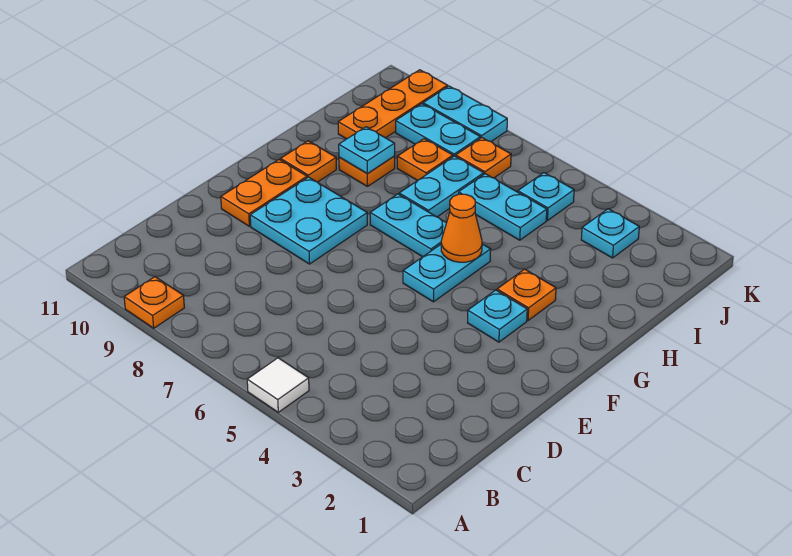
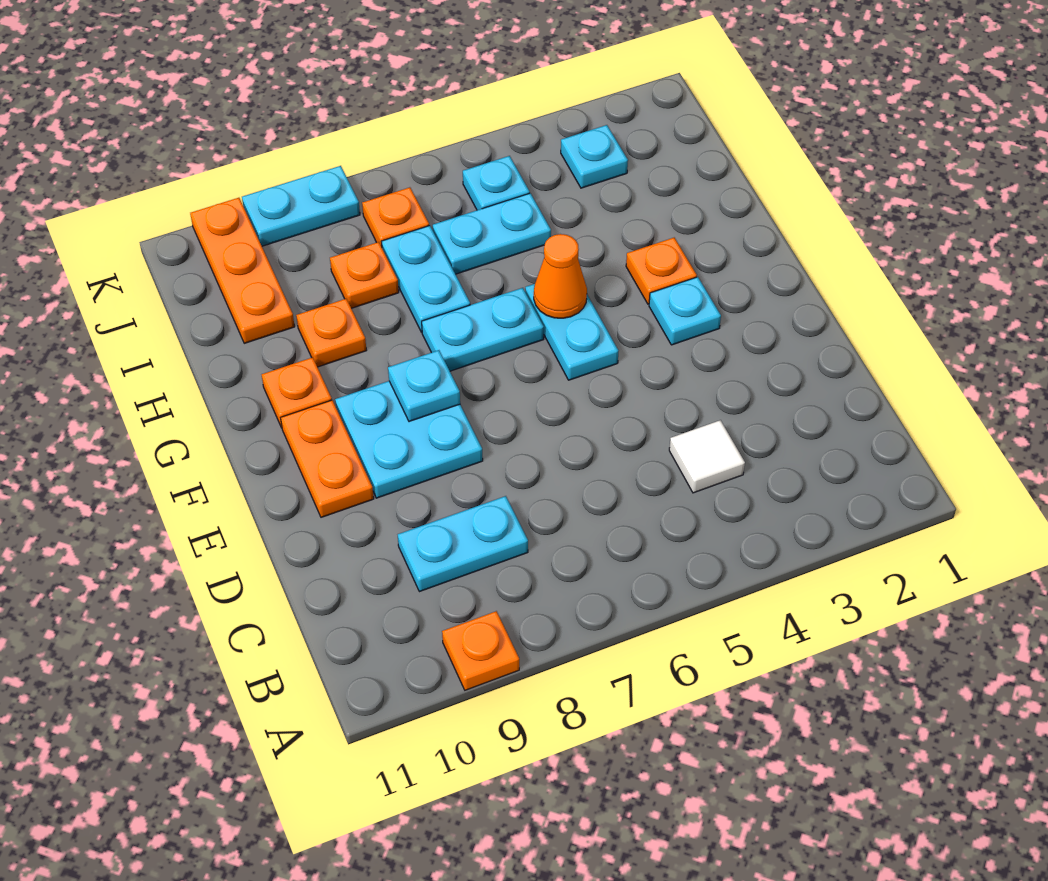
white 1x1 tile [247,358,309,412] -> white 1x1 tile moved to [669,420,745,493]
cyan 1x1 plate [339,127,395,173] -> cyan 1x1 plate moved to [388,350,460,422]
cyan 1x2 plate [396,104,480,157] -> cyan 1x2 plate moved to [398,496,528,592]

